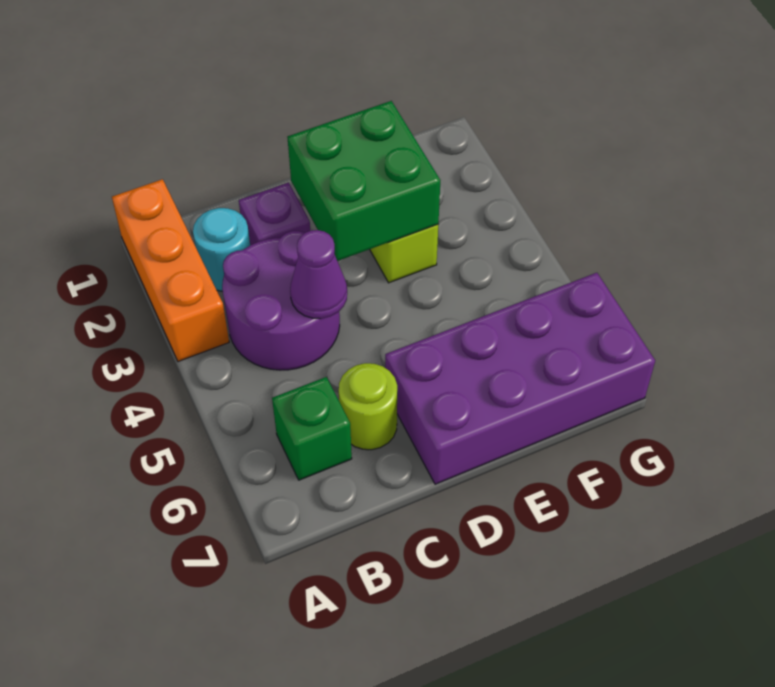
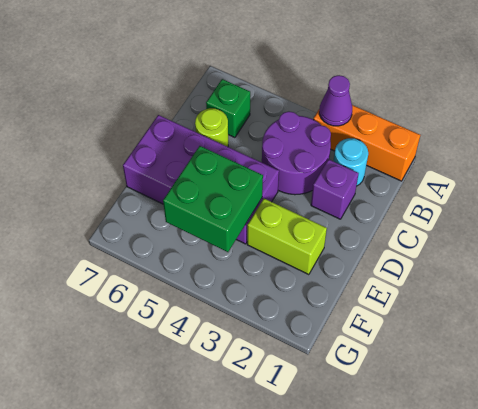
purple 1x1 cone [290,230,347,319] -> purple 1x1 cone moved to [319,75,352,126]
green 2x2 brick [287,101,440,261] -> green 2x2 brick moved to [163,146,263,252]
purple 2x4 brick [385,273,655,484] -> purple 2x4 brick turned to [123,115,279,244]

